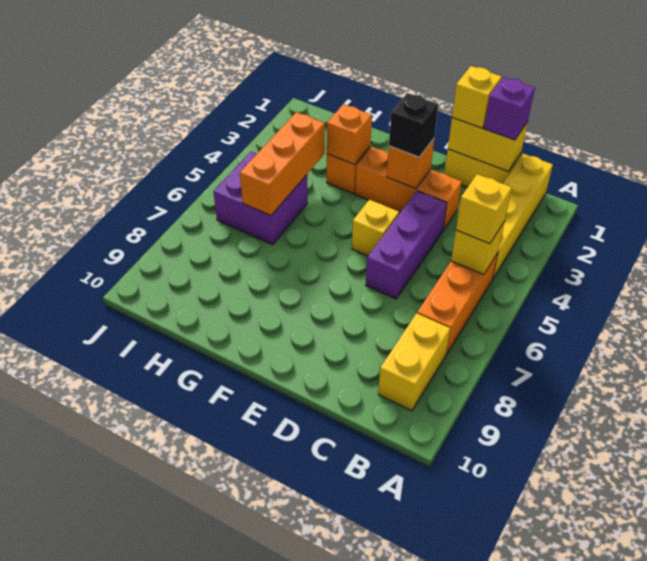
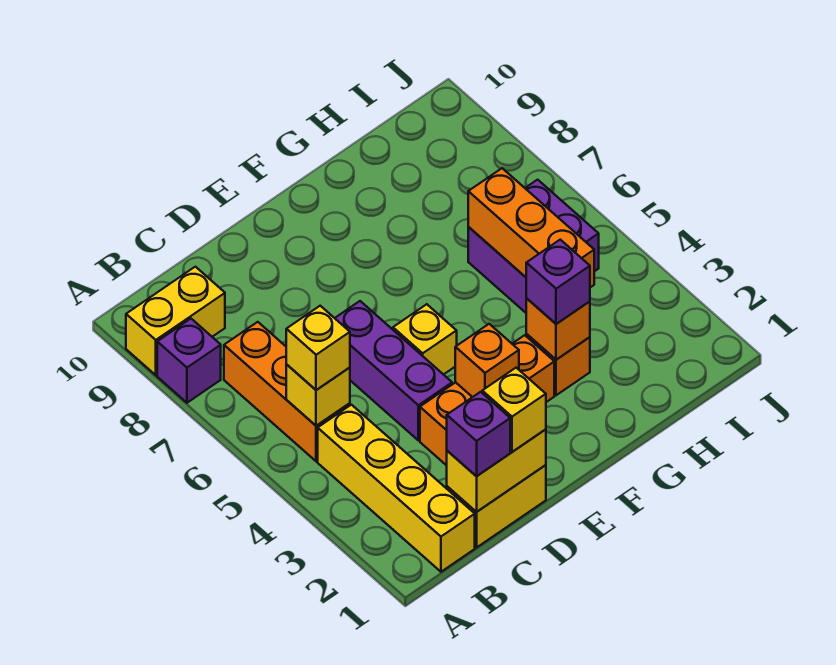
none -> purple 1x1 brick [157,319,221,403]
yellow 1x2 brick [378,313,450,411] -> yellow 1x2 brick turned to [126,267,225,375]
black 1x1 brick [389,93,438,157] -> none
none -> purple 1x1 brick [526,240,590,324]

